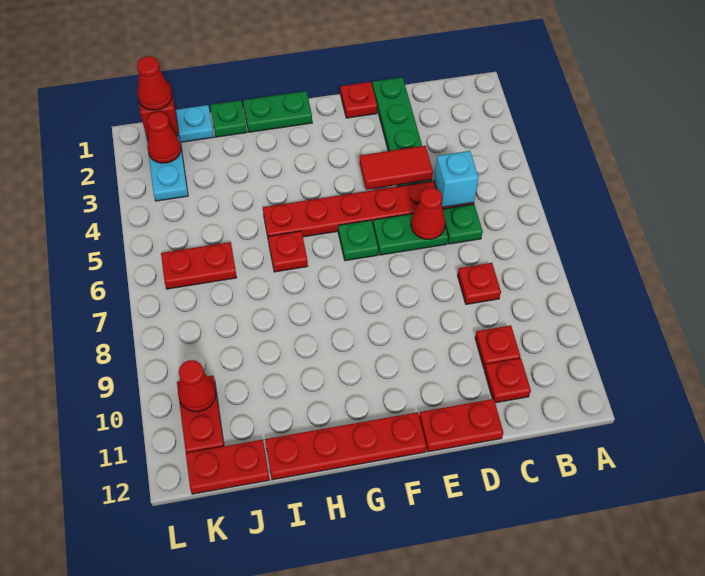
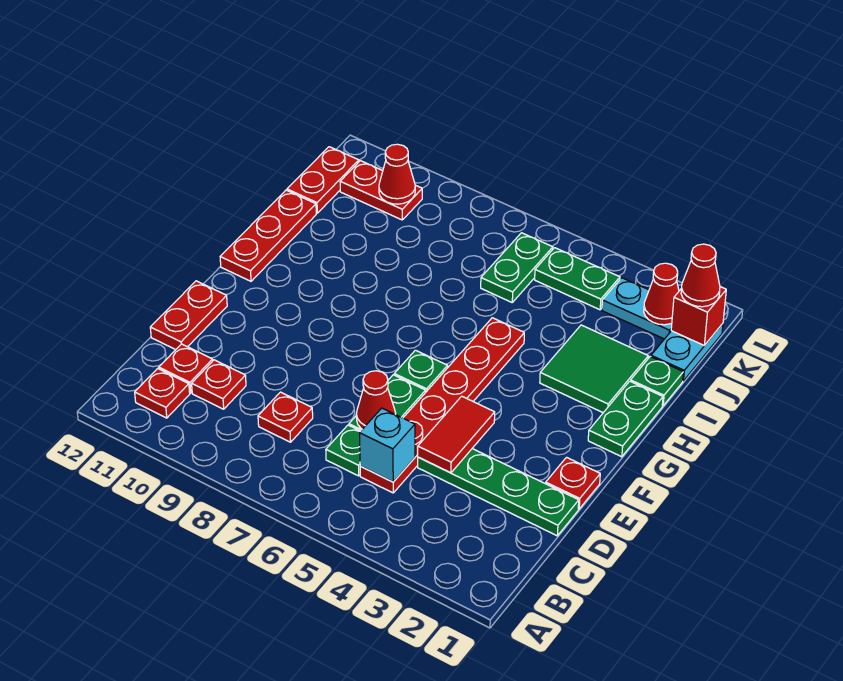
red 1x4 plate [265,412,426,480] -> red 1x3 plate [220,190,316,281]
none -> green 2x2 tile [540,325,648,413]
red 1x1 plate [268,231,308,272] -> red 1x1 plate moved to [135,368,190,418]
red 1x2 plate [161,242,237,289] -> green 1x2 plate [481,233,553,302]
none -> green 1x2 plate [535,248,620,310]

